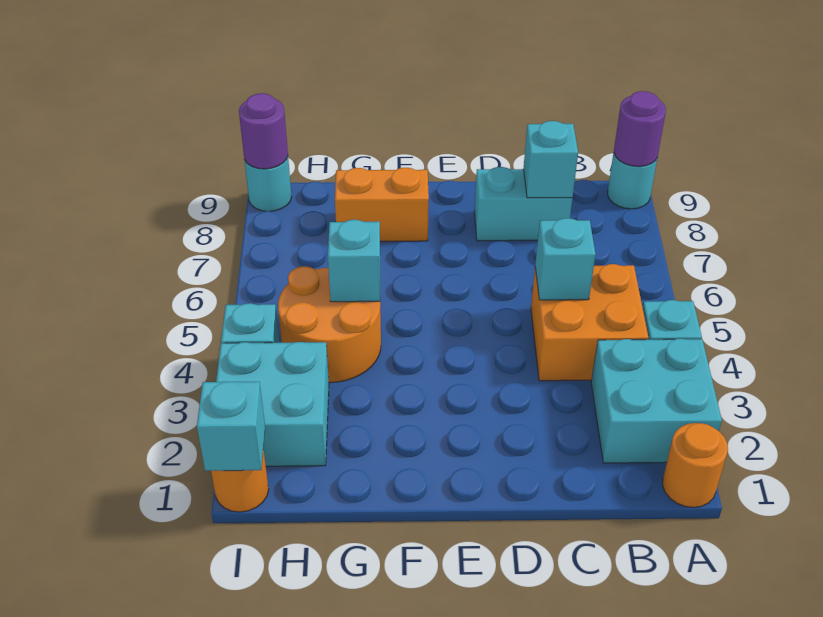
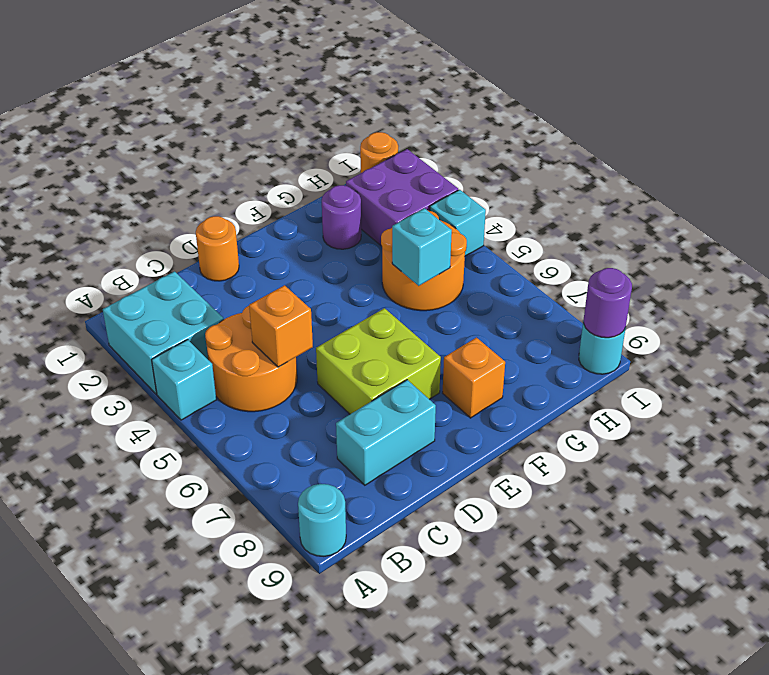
orange 1x1 round brick [663,423,728,508] -> orange 1x1 round brick moved to [196,216,239,281]
purple 1x1 round brick [614,91,666,166] -> purple 1x1 round brick moved to [322,185,361,249]
orange 2x2 brick [531,264,648,381] -> orange 2x2 round brick [205,306,297,412]
cyan 1x1 brick [535,218,596,300] -> orange 1x1 brick [249,285,313,367]
cyan 1x1 brick [524,121,578,198] -> none
none -> lime 2x2 brick [316,308,441,414]
orange 1x2 brick [335,168,429,241] -> orange 1x1 brick [443,338,505,418]
cyan 2x2 brick [216,342,329,466] -> purple 2x2 brick [346,149,458,245]
cyan 1x1 brick [197,382,265,471] -> none

